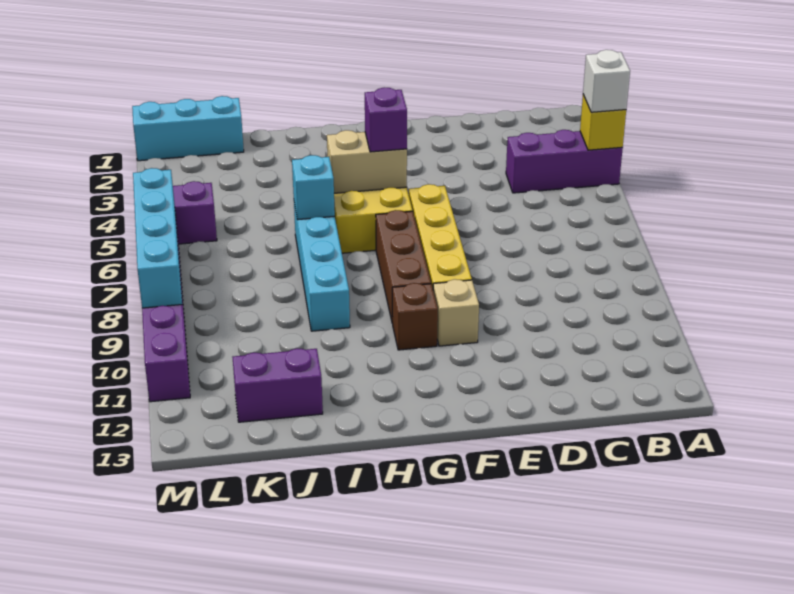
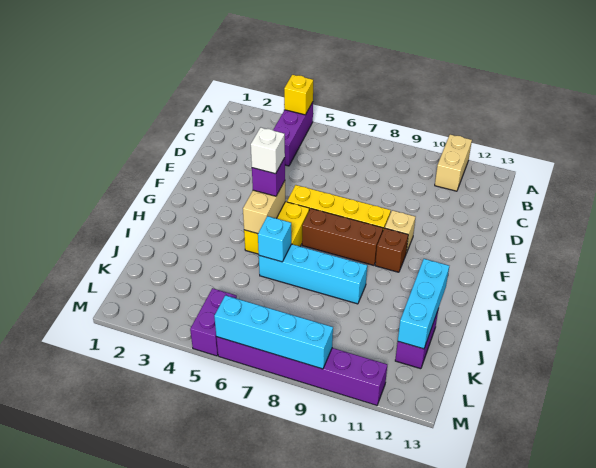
white 1x1 brick [583,50,630,112] -> white 1x1 brick moved to [251,127,285,174]
none -> tan 1x2 brick [435,135,472,191]
cyan 1x3 brick [132,96,244,161] -> cyan 1x3 brick moved to [398,259,449,349]

